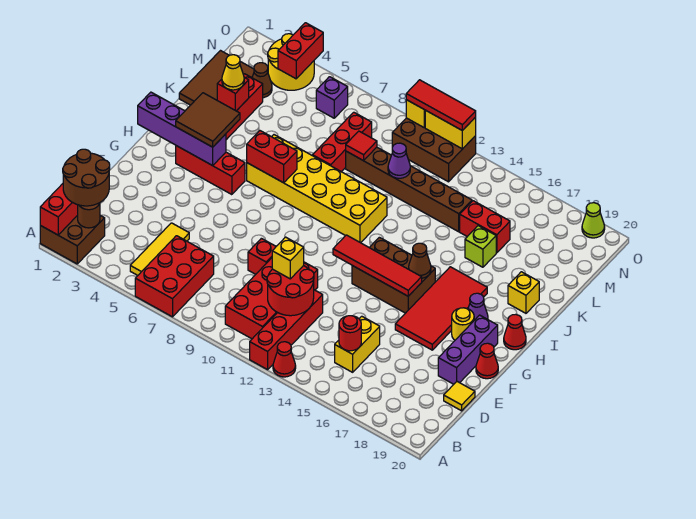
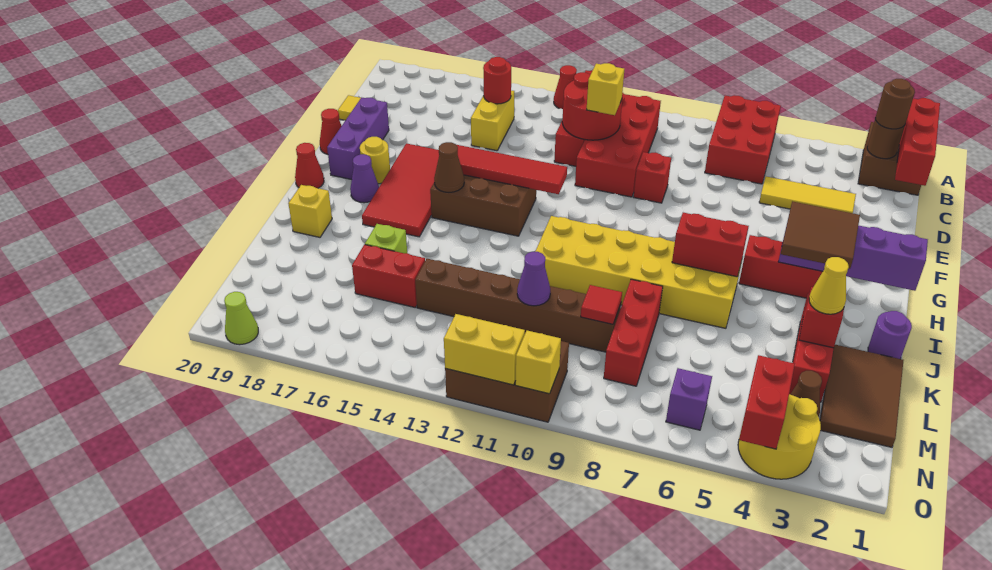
brown 2x2 round brick [63,149,110,206] -> brown 1x1 round brick [875,79,915,129]
yellow 1x3 tile [130,223,189,275] -> yellow 1x3 tile turned to [759,177,856,213]
none -> purple 1x1 round brick [868,311,912,359]
red 1x3 tile [406,80,476,131] -> none

